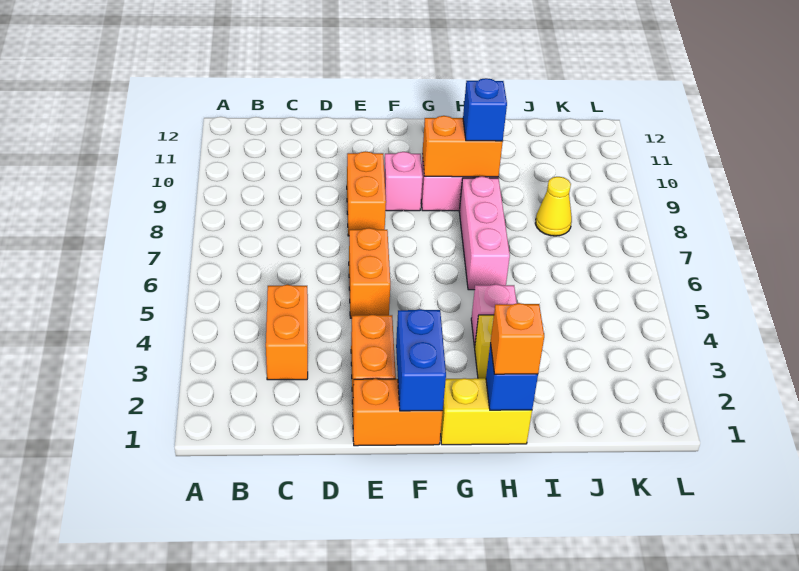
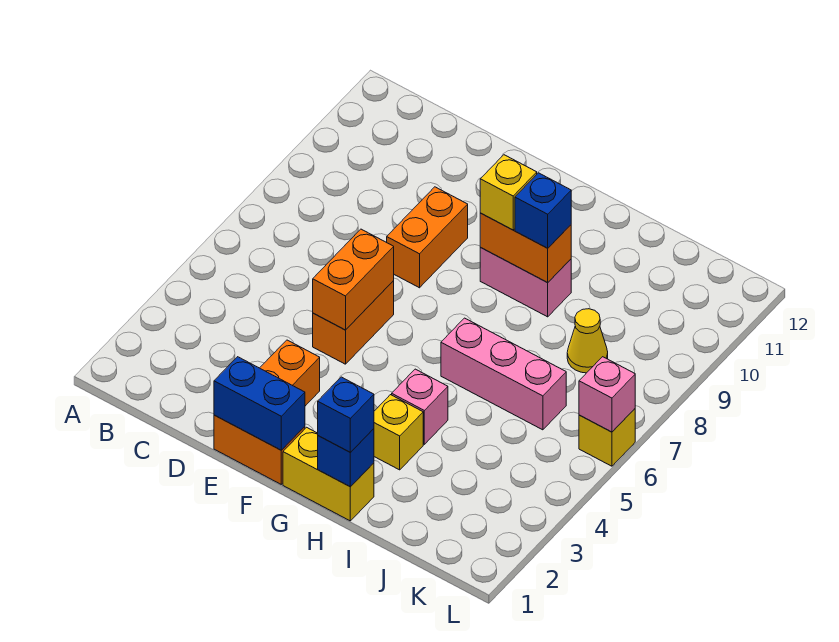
orange 1x2 brick [266,285,308,380] -> orange 1x2 brick moved to [313,229,394,330]
blue 1x2 brick [396,309,446,411] -> blue 1x2 brick turned to [214,357,305,450]
pink 1x1 brick [384,152,423,211] -> pink 1x1 brick moved to [579,357,635,432]
none -> yellow 1x1 brick [480,155,537,230]
orange 1x1 brick [491,303,544,374] -> blue 1x1 brick [318,377,374,452]
pink 1x3 brick [459,176,510,290] -> pink 1x3 brick turned to [441,318,566,430]
none -> yellow 1x1 brick [579,409,635,466]

